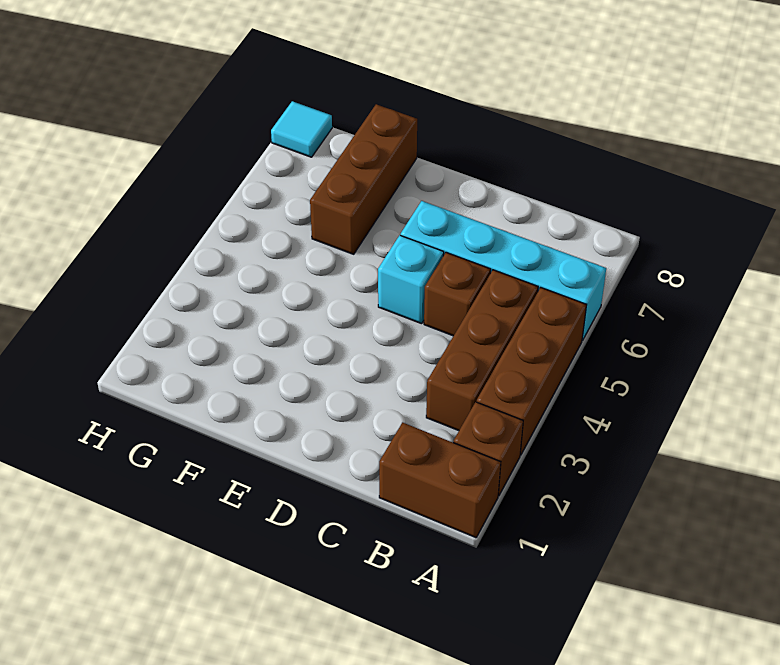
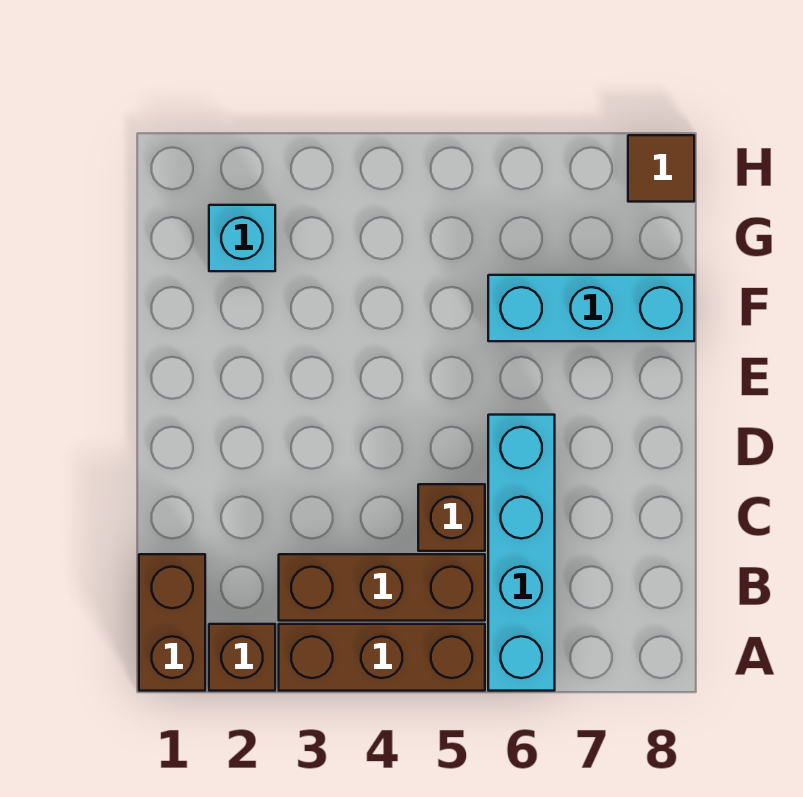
cyan 1x1 brick [378,235,444,324] -> cyan 1x1 brick moved to [209,205,275,271]
brown 1x3 brick [310,104,417,254] -> cyan 1x3 brick [488,275,694,341]
cyan 1x1 tile [271,101,332,157] -> brown 1x1 tile [628,135,694,202]

